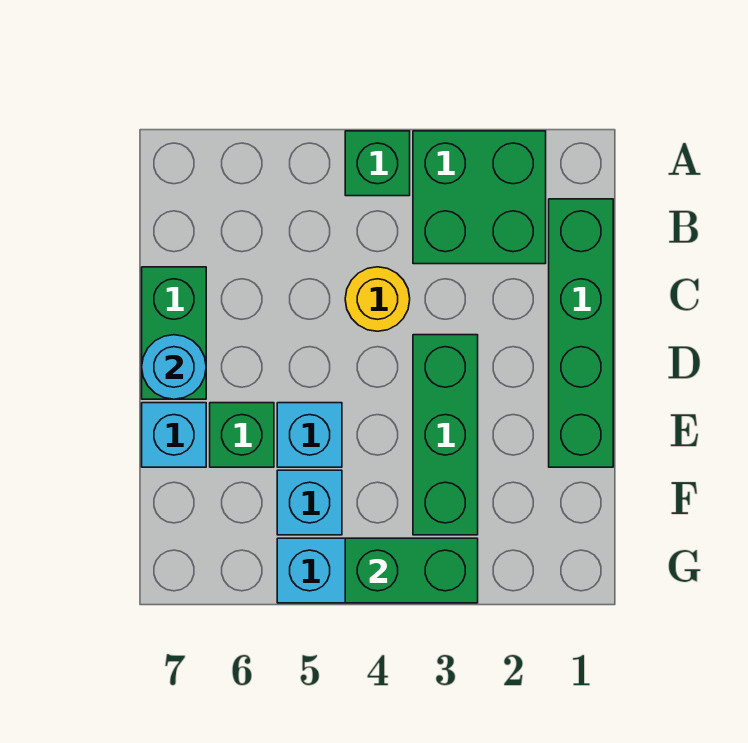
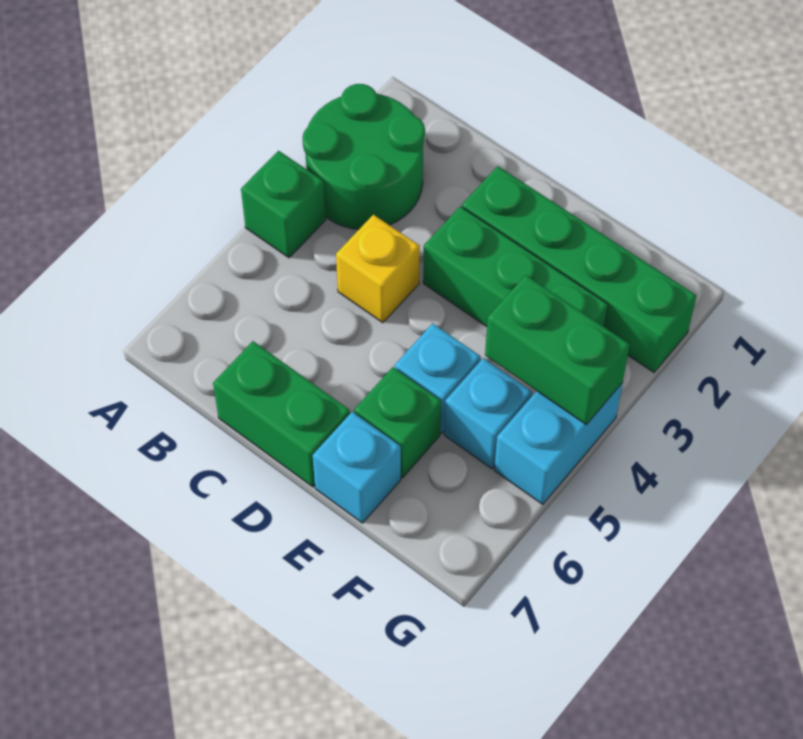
green 2x2 brick [413,131,546,264] -> green 2x2 round brick [303,84,425,229]
green 1x4 brick [549,199,613,467] -> green 1x4 brick moved to [462,166,696,372]
yellow 1x1 round brick [345,267,410,331] -> yellow 1x1 brick [336,215,420,323]
cyan 1x1 round brick [142,335,206,399] -> none
green 1x2 brick [345,538,478,603] -> green 1x2 brick turned to [485,275,630,424]

